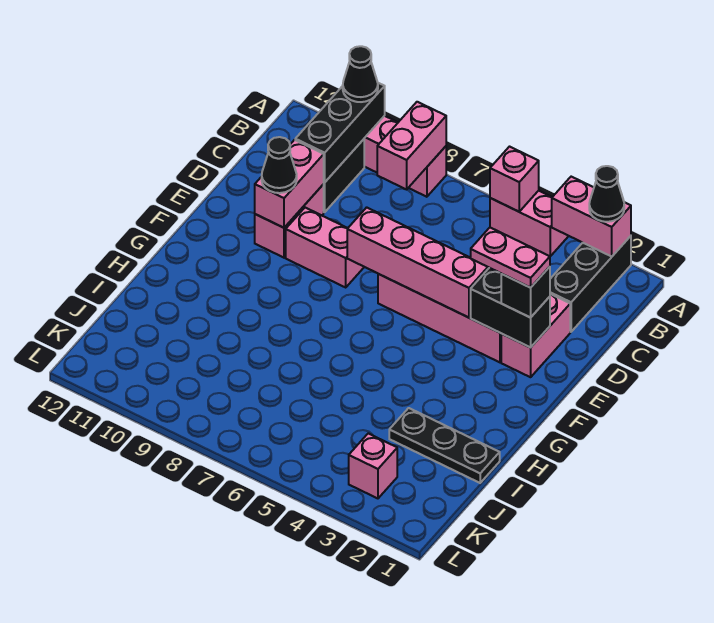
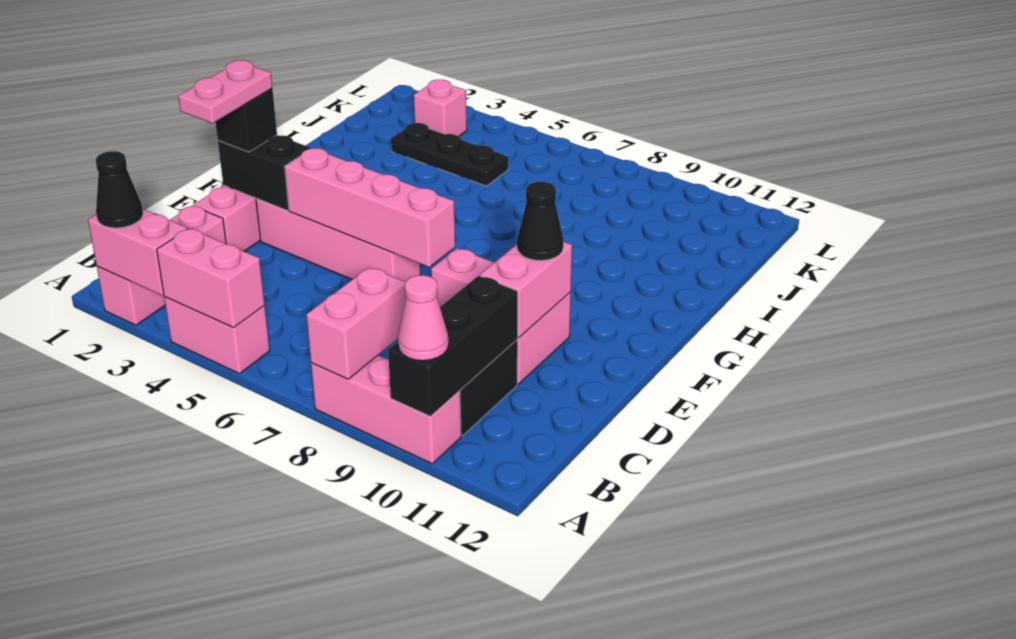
black 1x3 brick [550,236,631,332] -> pink 1x3 brick [97,206,226,325]
pink 1x1 brick [490,147,539,212] -> pink 1x2 brick [157,229,265,328]
black 1x1 cone [343,46,378,102] -> pink 1x1 cone [398,275,449,361]
pink 1x2 plate [471,228,550,288] -> pink 1x2 plate turned to [178,60,272,123]
black 1x3 plate [389,408,500,483] -> black 1x3 plate moved to [391,123,508,186]

